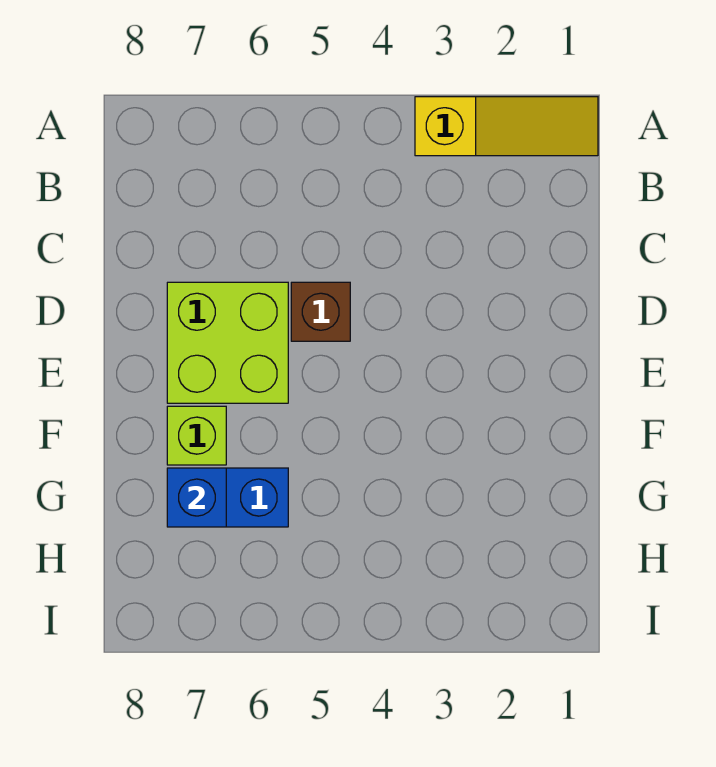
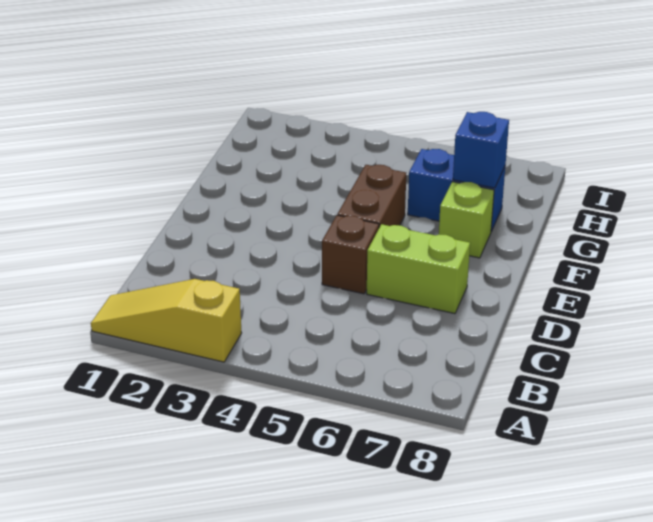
lime 2x2 brick [167,282,288,403] -> lime 1x2 brick [367,224,470,314]
none -> brown 1x2 brick [337,165,406,228]

